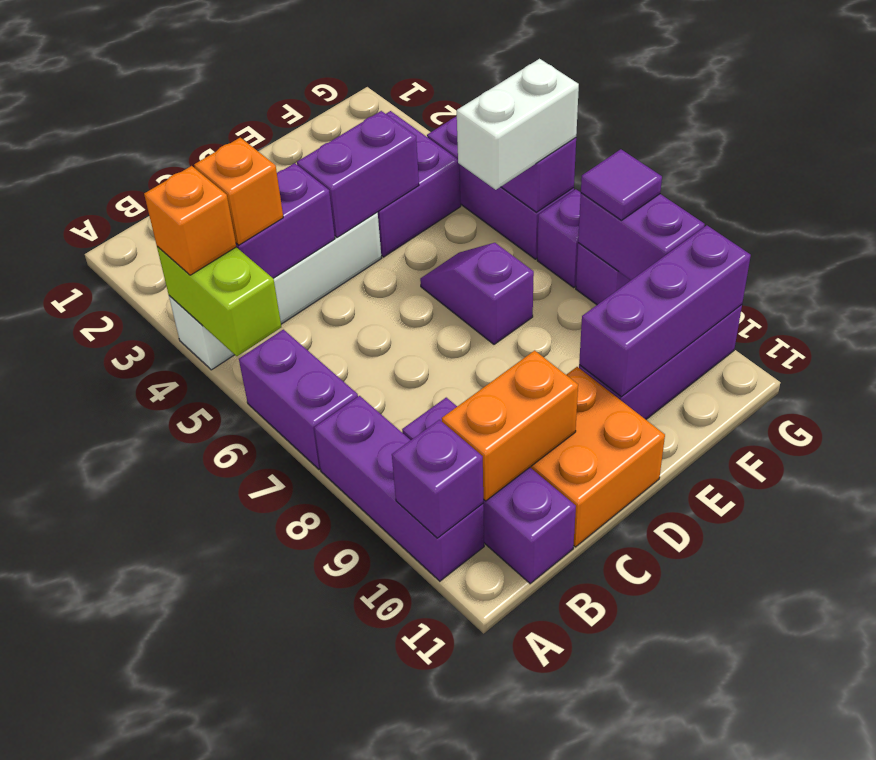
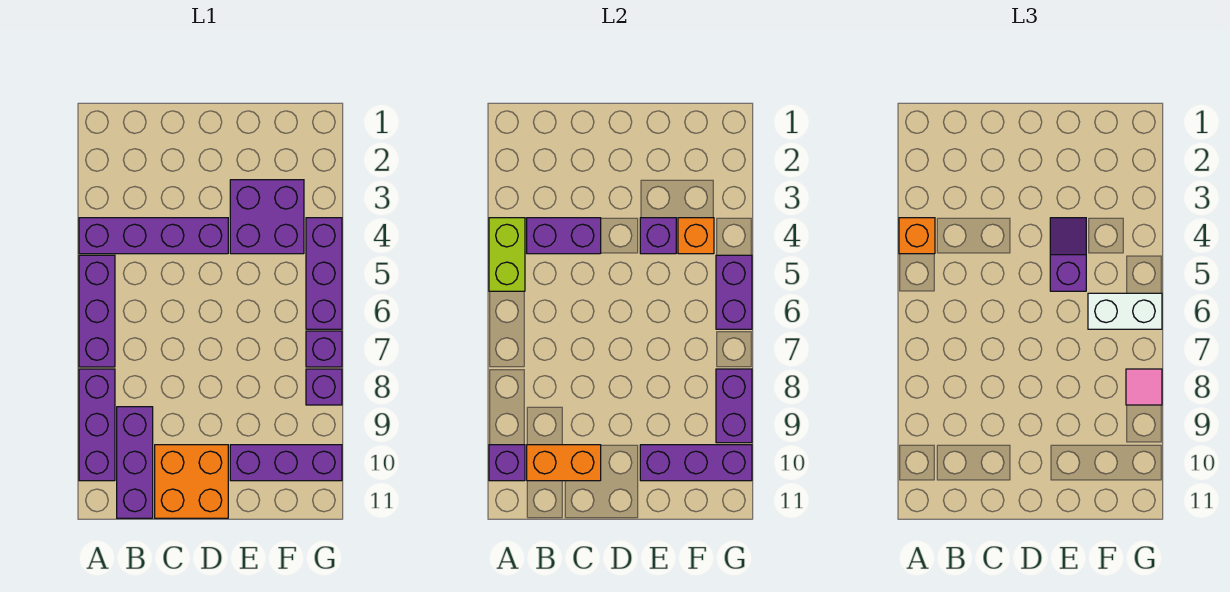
white 1x4 brick [169,213,382,370] -> purple 1x4 brick [79,218,228,254]
purple 1x2 brick [239,329,358,469] -> purple 1x3 brick [79,255,115,367]
orange 1x1 brick [194,138,283,245] -> orange 1x1 brick moved to [678,218,714,254]
purple 1x2 brick [297,111,419,237] -> purple 1x1 brick [640,218,676,254]
purple 1x2 slope [420,243,534,344] -> purple 1x2 slope moved to [1050,218,1086,291]
purple 1x1 tile [581,149,662,220] -> pink 1x1 tile [1126,369,1162,405]

